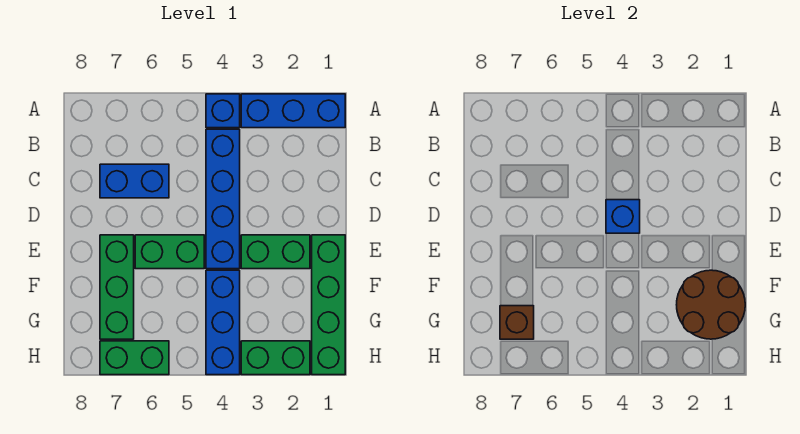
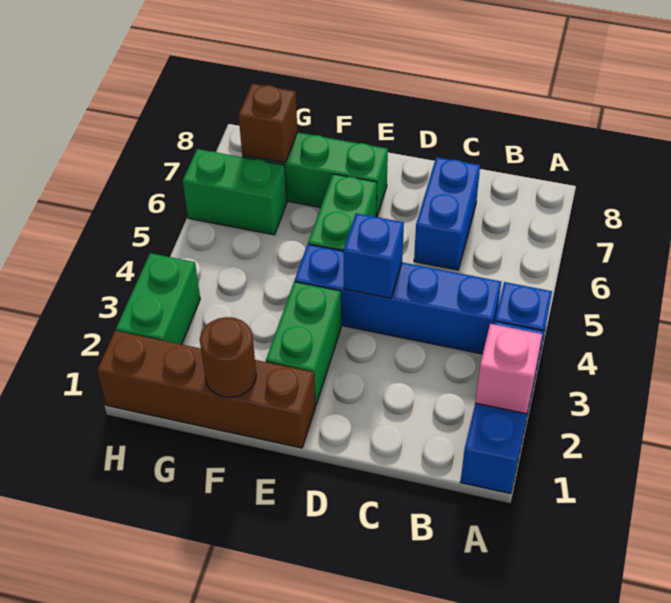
none -> pink 1x1 brick [475,324,542,414]
green 1x4 brick [312,235,345,375] -> brown 1x4 brick [97,331,315,448]
brown 2x2 round brick [677,270,745,339] -> brown 1x1 round brick [200,317,256,397]
blue 1x3 brick [206,270,240,375] -> none
green 1x2 brick [100,341,169,375] -> green 1x2 brick turned to [183,149,287,235]

